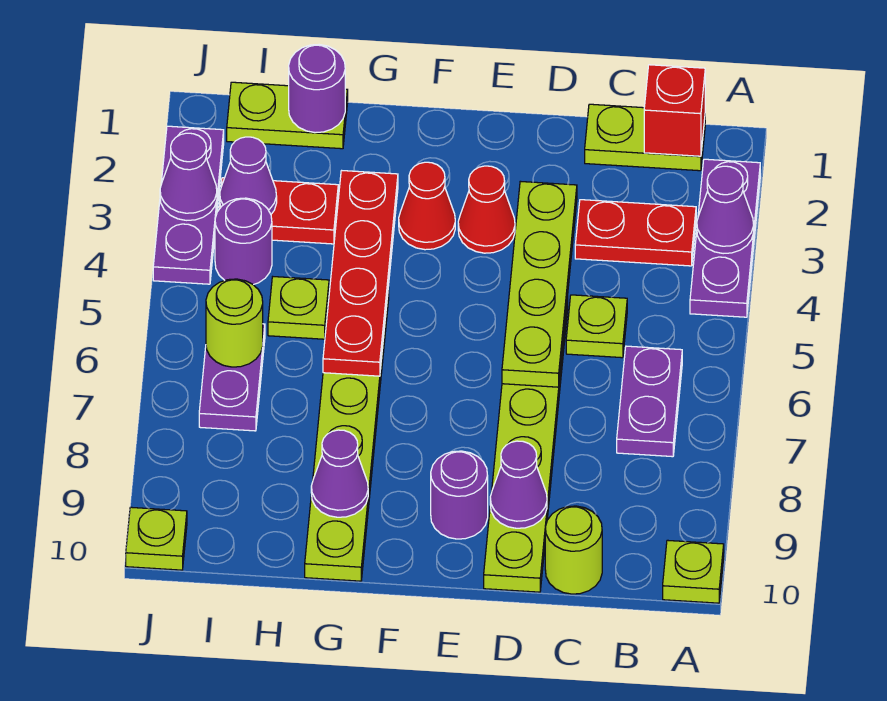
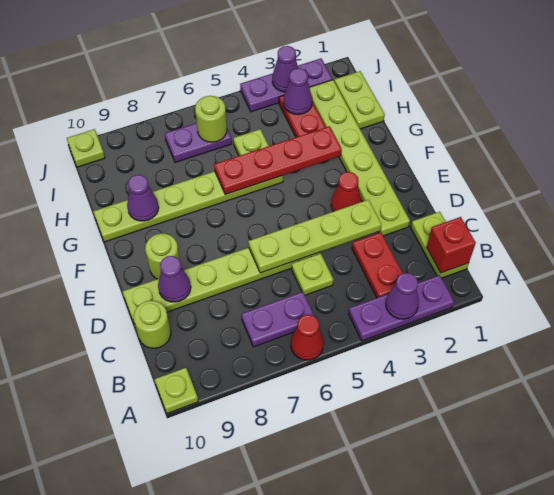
none -> lime 1x6 plate [309,80,410,236]
purple 1x1 round brick [431,451,488,539] -> lime 1x1 round brick [145,233,180,279]
red 1x1 cone [399,162,455,250] -> red 1x1 cone moved to [291,315,324,360]
purple 1x1 round brick [289,45,345,133] -> none
purple 1x1 round brick [215,198,272,285] -> none

